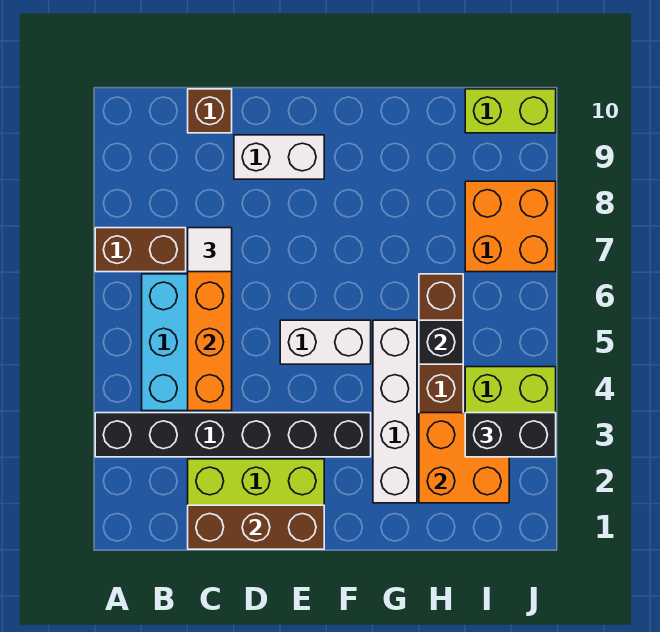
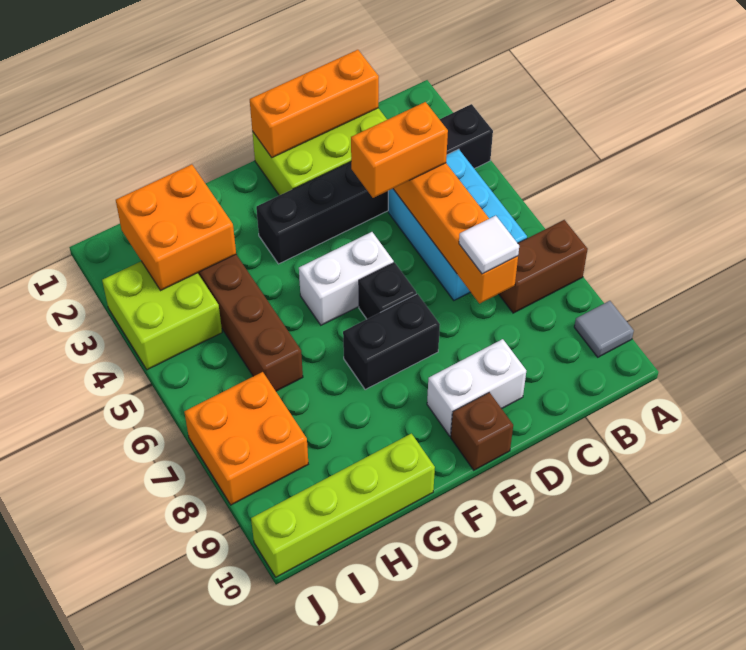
none -> grey 1x1 tile [574,301,634,357]
brown 1x3 brick [188,505,324,549] -> orange 1x3 brick [250,50,379,157]
none -> orange 1x2 brick [351,102,448,198]
brown 1x1 brick [188,89,232,133] -> brown 1x1 brick moved to [451,392,513,470]
white 1x4 brick [373,320,417,503] -> none
black 1x1 brick [419,320,463,364] -> black 1x1 brick moved to [359,263,416,319]
black 1x2 brick [465,413,556,457] -> black 1x2 brick moved to [343,294,440,390]
lime 1x2 brick [465,89,556,133] -> lime 1x4 brick [251,434,435,577]

